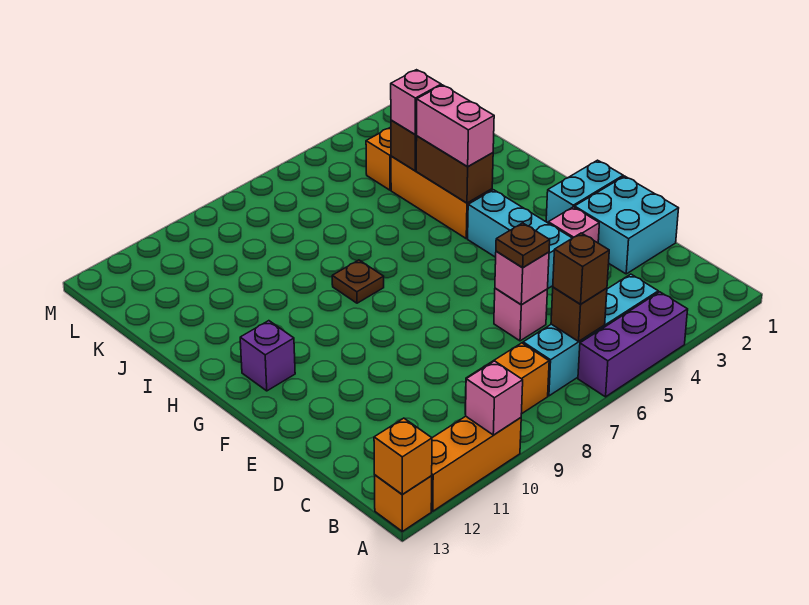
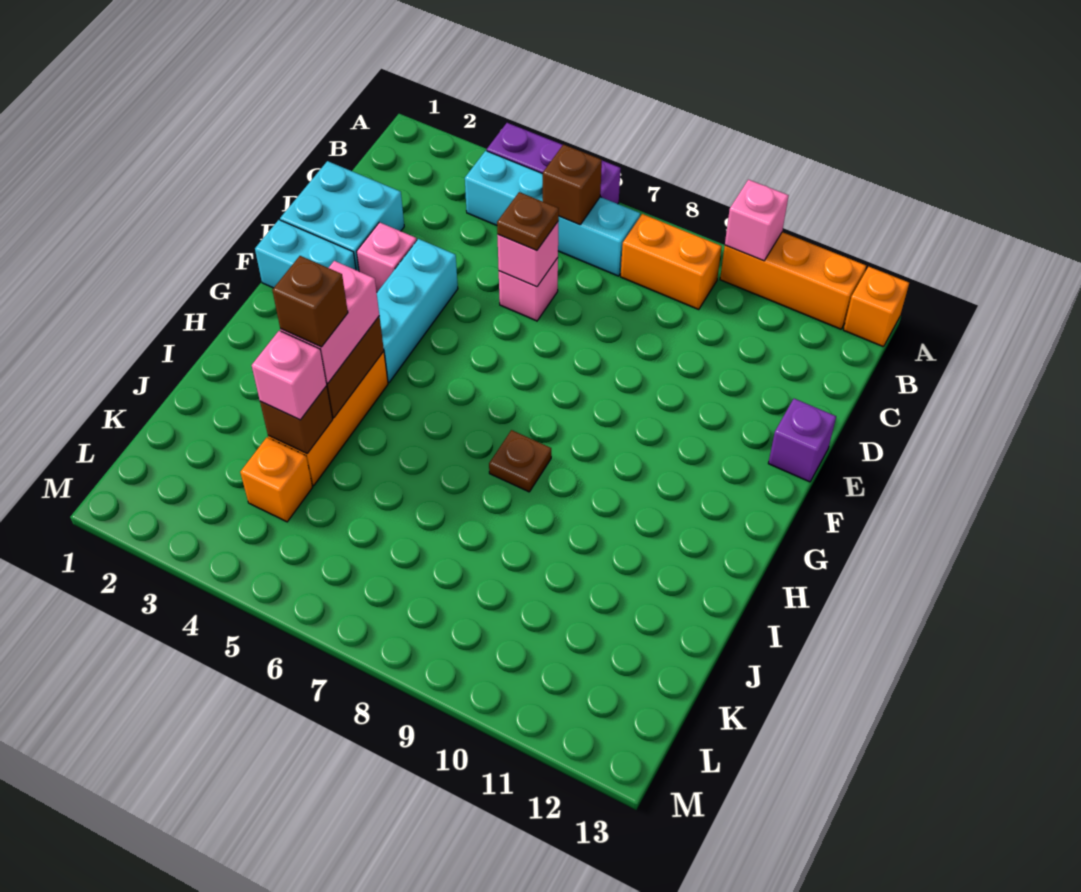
orange 1x1 brick [374,418,432,495] -> none
brown 1x1 brick [553,233,609,304] -> brown 1x1 brick moved to [272,256,348,347]
purple 1x1 brick [240,321,295,391] -> purple 1x1 brick moved to [768,399,836,482]

